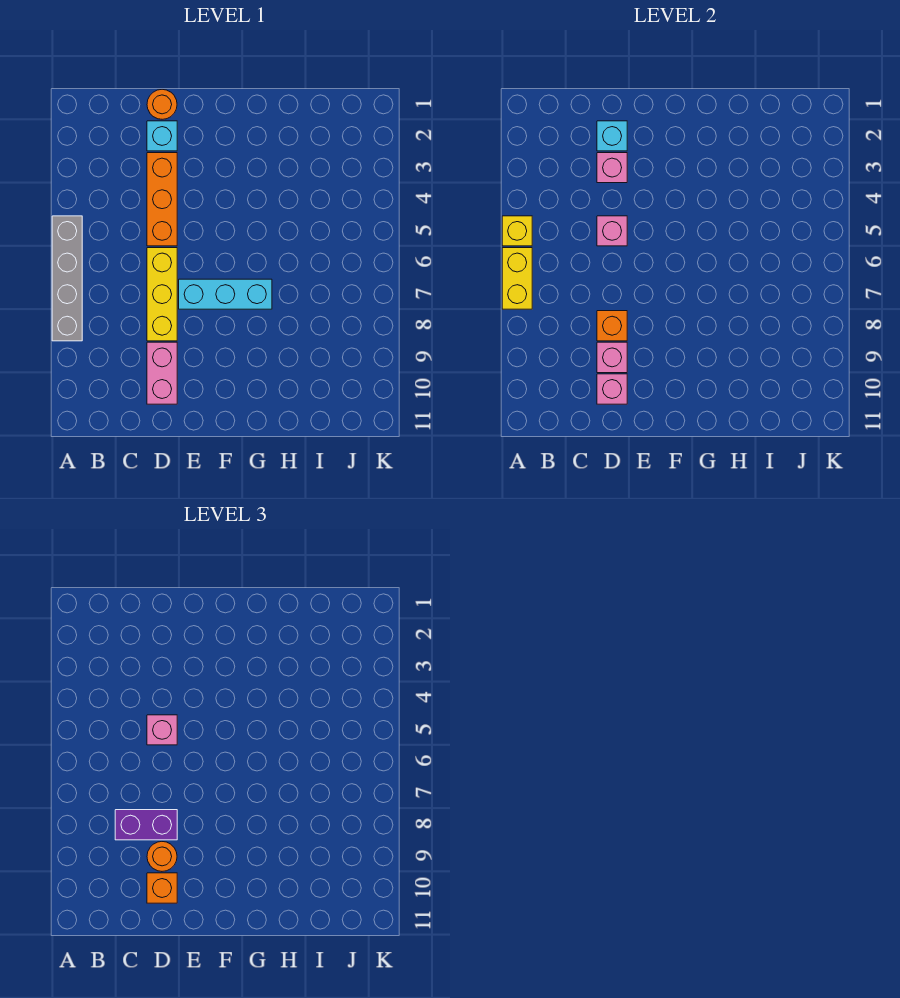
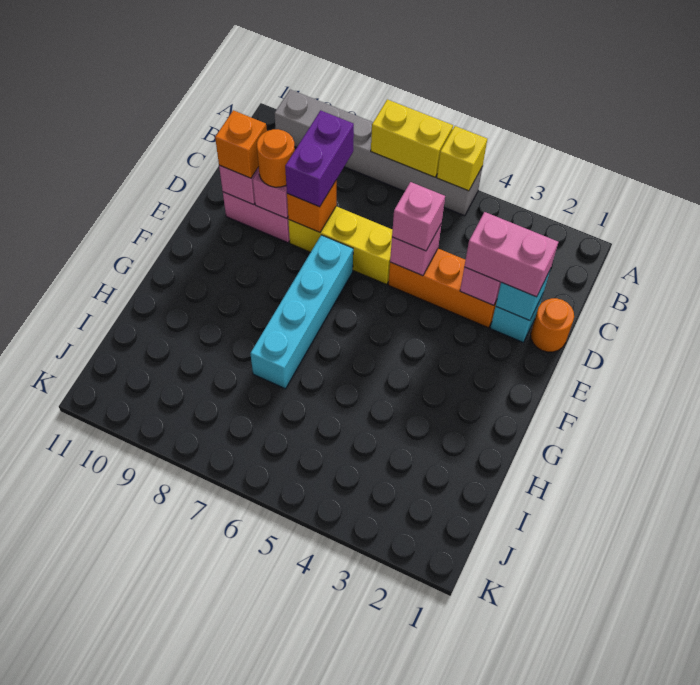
grey 1x4 brick [52,216,82,341] -> grey 1x6 brick [274,90,483,216]
none -> pink 1x2 brick [464,212,558,297]
cyan 1x3 brick [179,279,272,309] -> cyan 1x4 brick [250,235,353,389]

